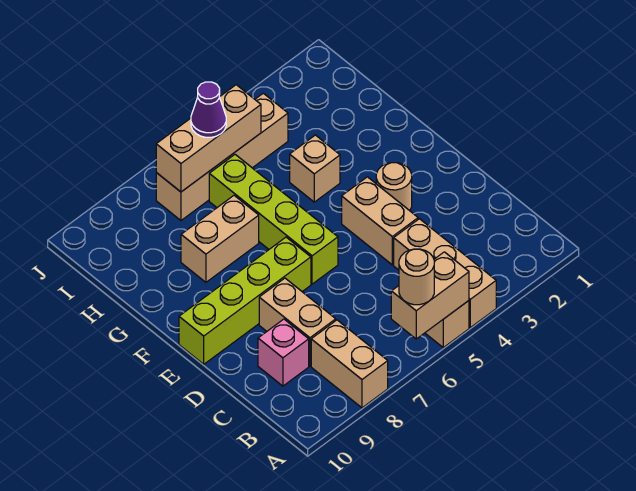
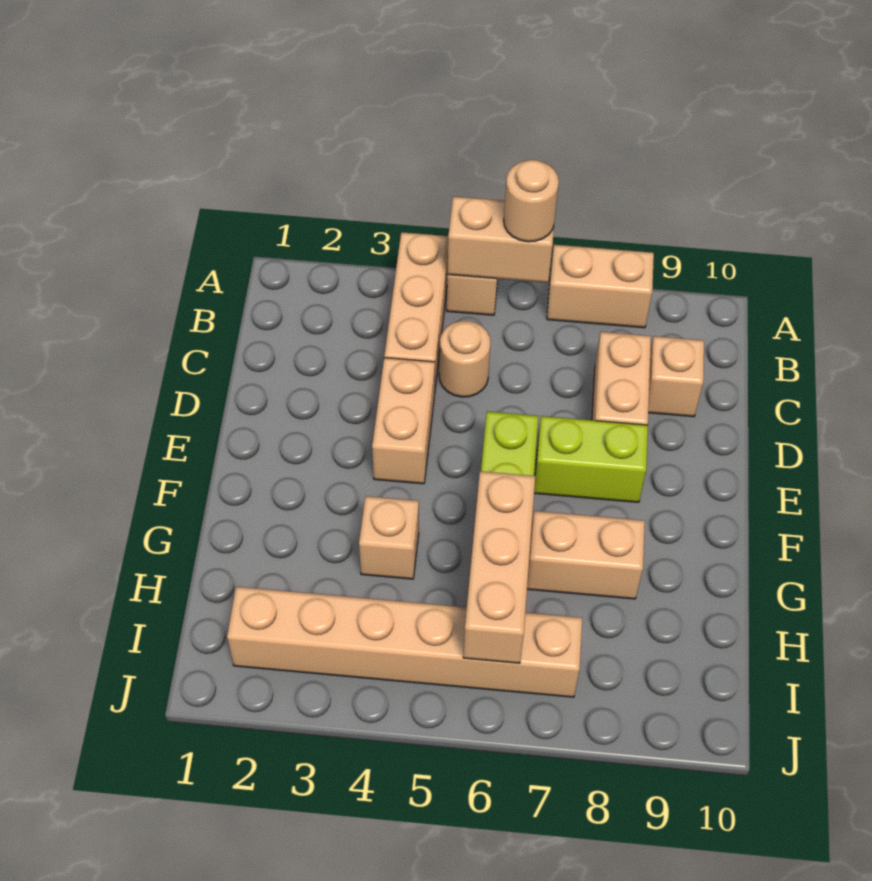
tan 1x2 brick [311,320,388,408] -> tan 1x2 brick turned to [547,245,654,328]
pink 1x1 brick [258,319,309,386] -> tan 1x1 brick [648,336,704,417]
tan 1x1 round brick [376,163,412,211] -> tan 1x1 round brick moved to [439,321,490,397]
lime 1x4 brick [179,237,311,364] -> lime 1x2 brick [534,416,648,502]
tan 1x4 brick [156,93,288,220] -> tan 1x6 brick [227,587,582,697]
tan 1x3 brick [156,85,261,192] -> tan 1x3 brick turned to [463,471,535,663]
purple 1x1 cone [191,82,226,137] -> none

